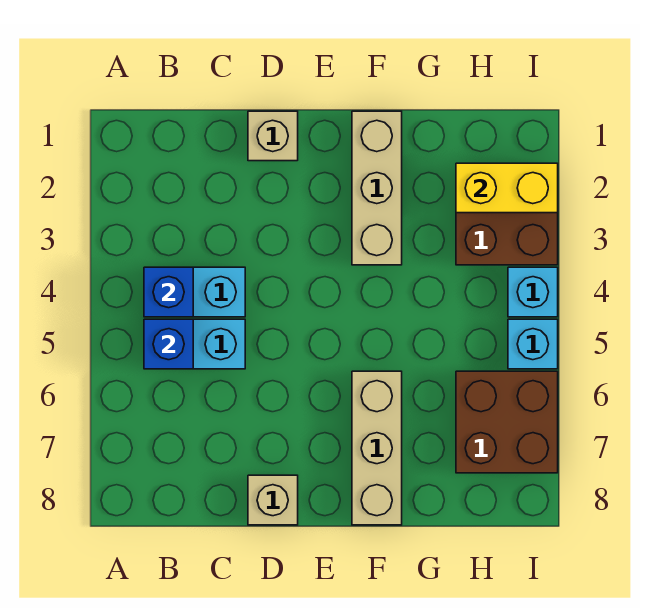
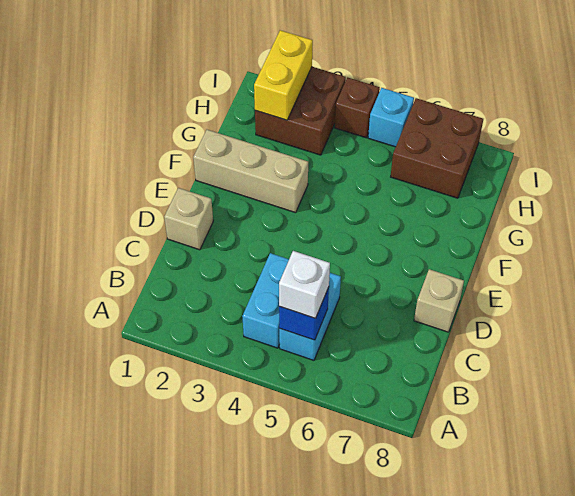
blue 1x1 brick [144,267,193,317] -> none
none -> white 1x1 brick [279,251,330,318]
tan 1x3 brick [352,371,402,525] -> none
cyan 1x1 brick [508,267,558,317] -> brown 1x1 brick [335,77,380,138]

